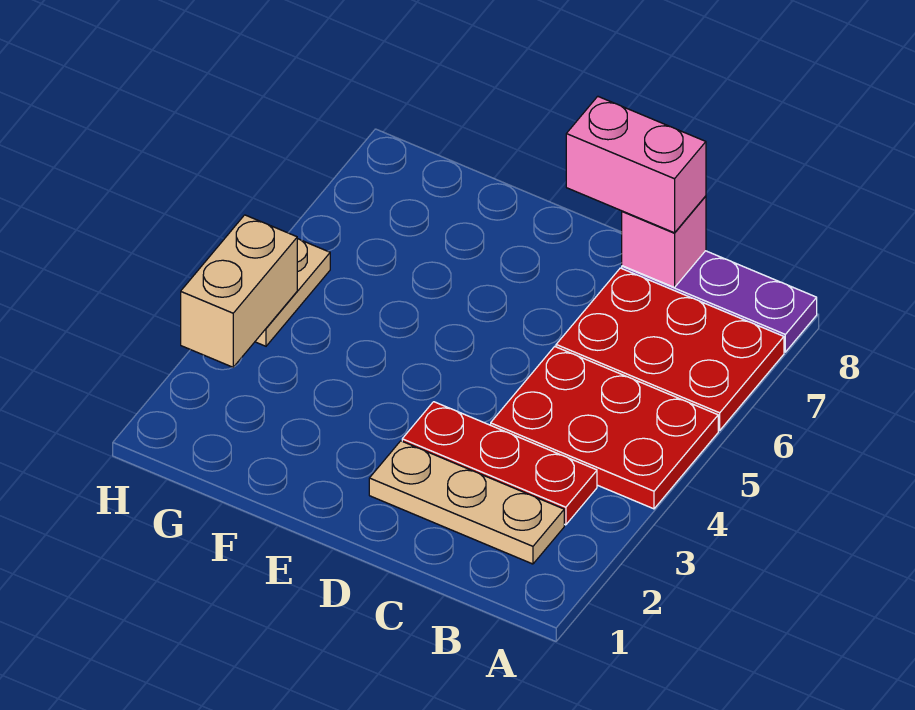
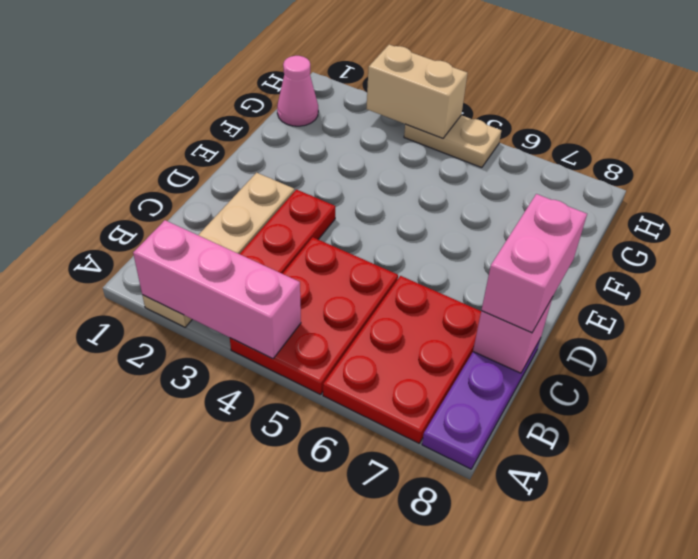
none -> pink 1x3 brick [133,220,301,358]
tan 1x3 plate [369,441,564,564] -> tan 1x4 plate [142,173,294,327]
none -> pink 1x1 cone [277,56,318,126]

